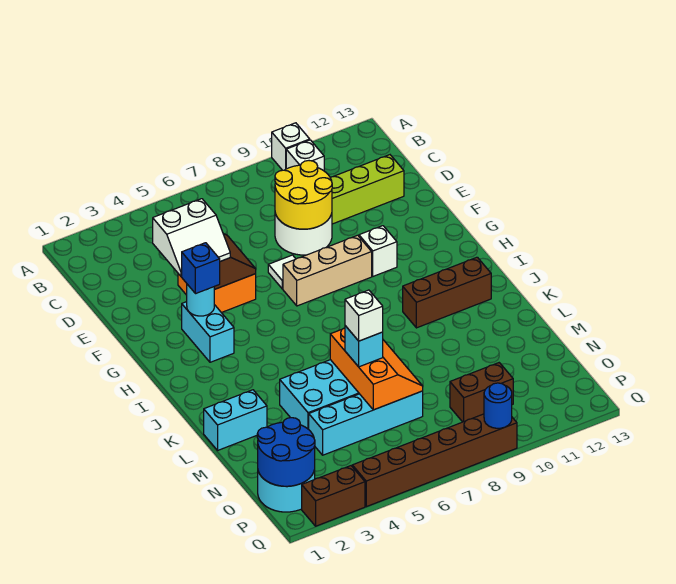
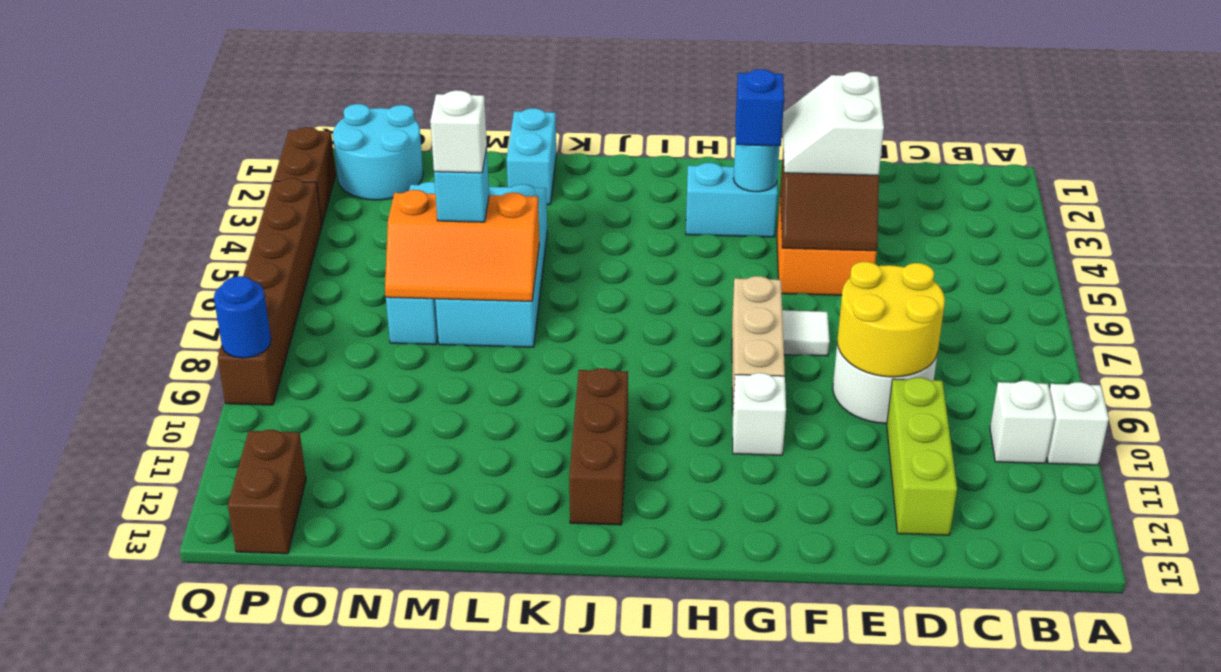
blue 2x2 round brick [257,418,315,486] -> none
brown 1x2 brick [450,363,513,422] -> brown 1x2 brick moved to [228,430,306,554]

